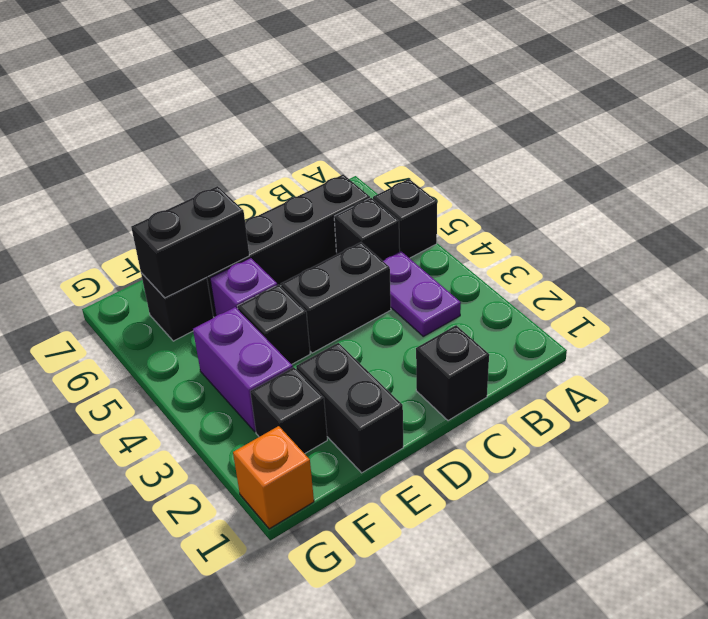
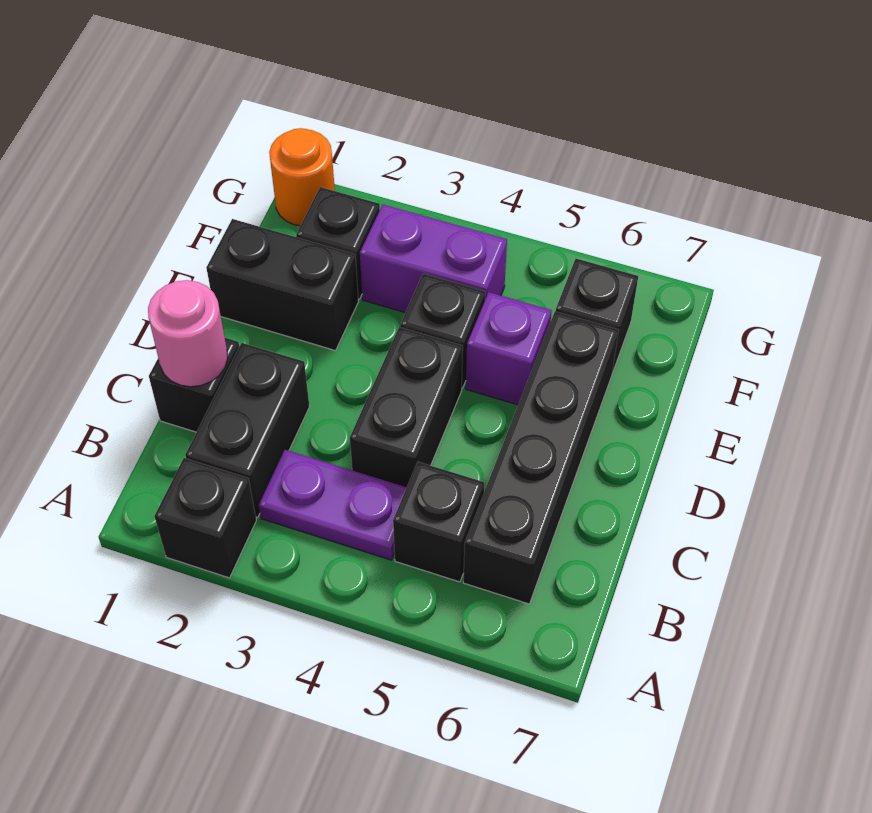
black 1x1 brick [373,179,437,258] -> black 1x1 brick moved to [154,458,256,578]
none -> pink 1x1 round brick [148,280,228,387]
black 1x2 brick [131,186,249,298] -> black 1x2 brick moved to [185,343,310,517]
orange 1x1 brick [233,426,314,529] -> orange 1x1 round brick [269,128,335,226]

